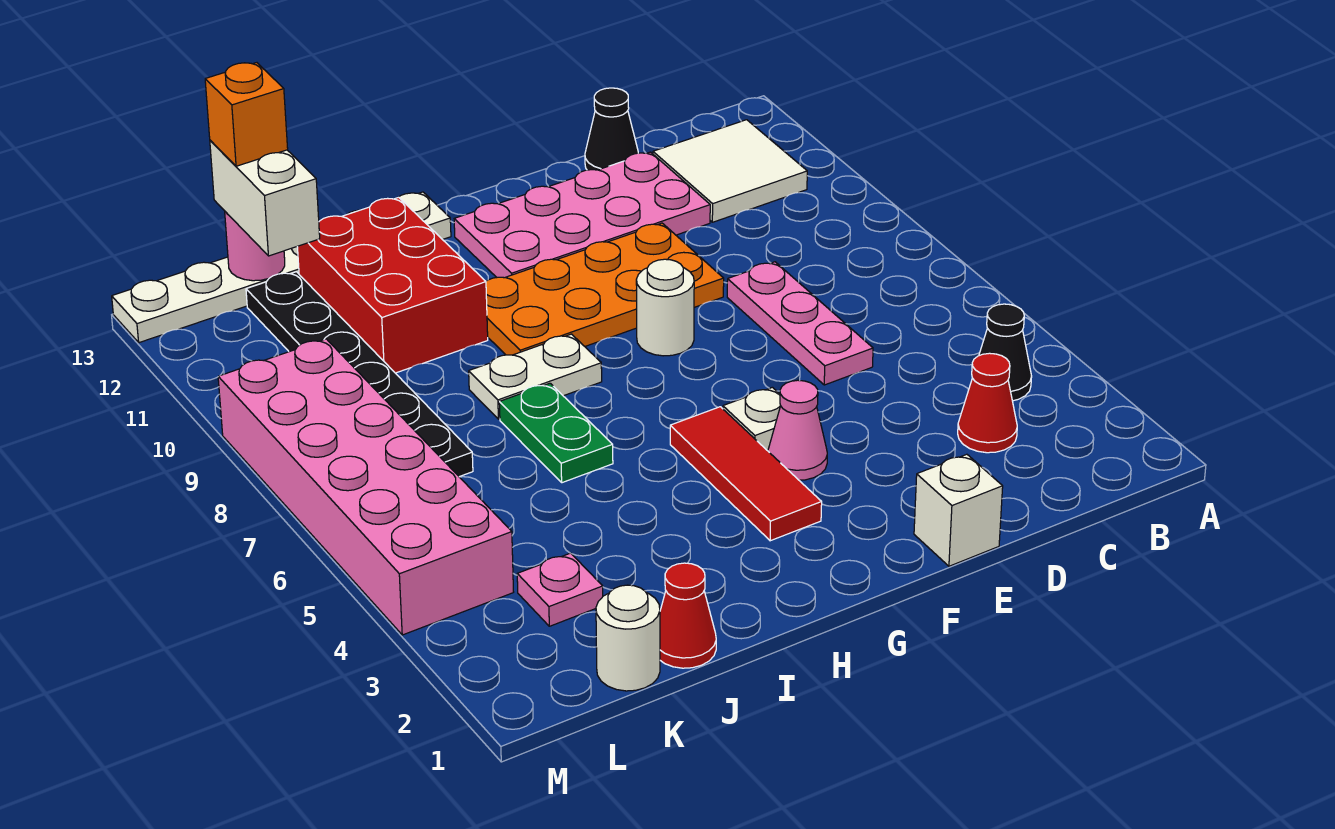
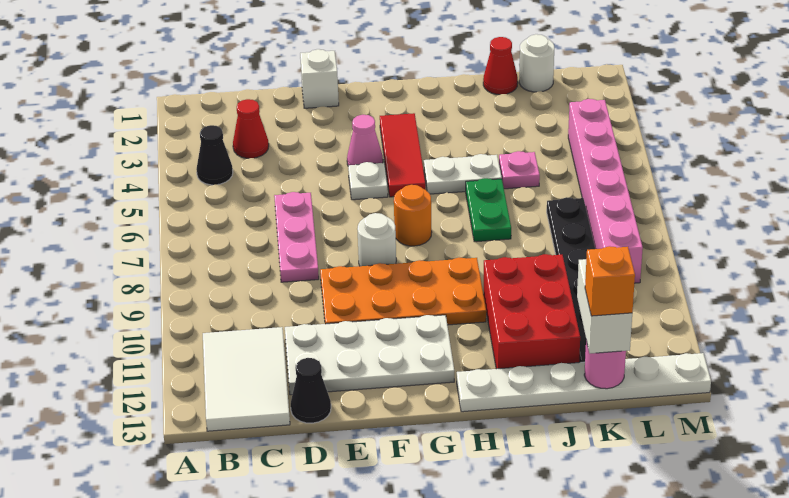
white 2x2 tile [653,120,807,222] -> white 2x3 tile [203,327,290,431]
pink 2x4 plate [454,152,710,278] -> white 2x4 plate [285,315,454,395]
none -> orange 1x1 round brick [394,185,432,246]
white 1x2 plate [469,334,602,419] -> white 1x2 plate moved to [424,154,502,194]
pink 1x1 plate [517,553,603,626] -> pink 1x1 plate moved to [499,151,540,189]
pink 2x6 brick [218,339,513,635] -> pink 1x6 brick [568,99,643,283]

